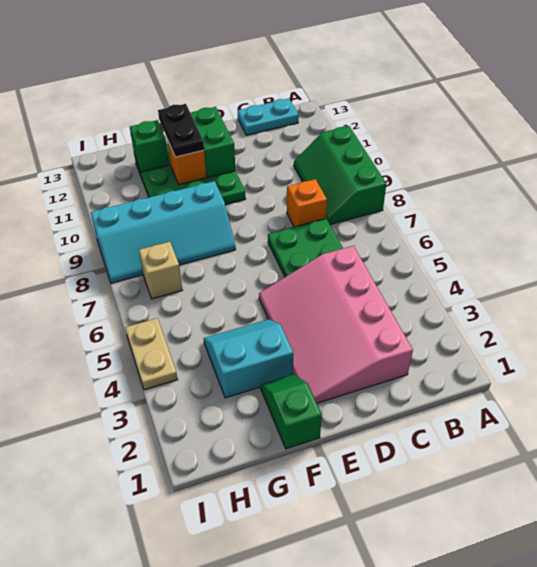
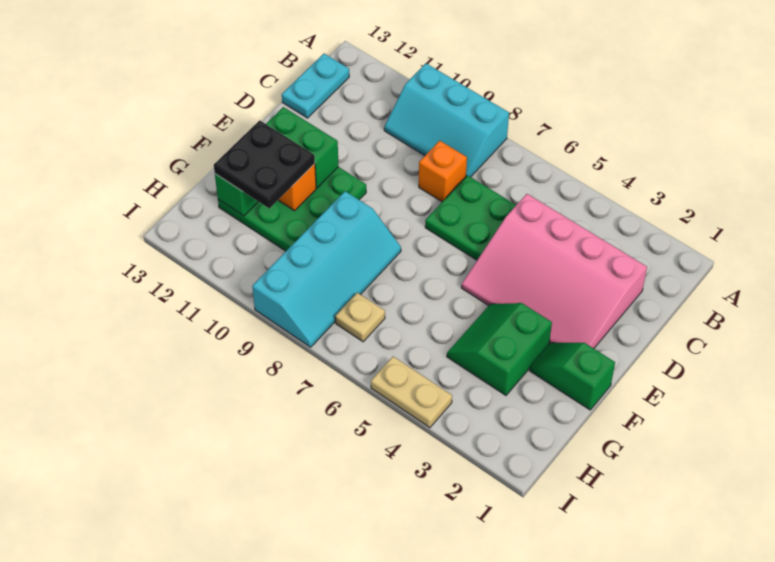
green 2x3 slope [294,126,386,225] -> cyan 2x3 slope [384,63,509,177]
cyan 2x2 slope [204,319,293,398] -> green 2x2 slope [447,303,552,395]
black 1x2 plate [158,104,204,157] -> black 2x2 plate [214,120,315,208]
tan 1x1 brick [139,242,182,299] -> tan 1x1 plate [335,293,385,342]

